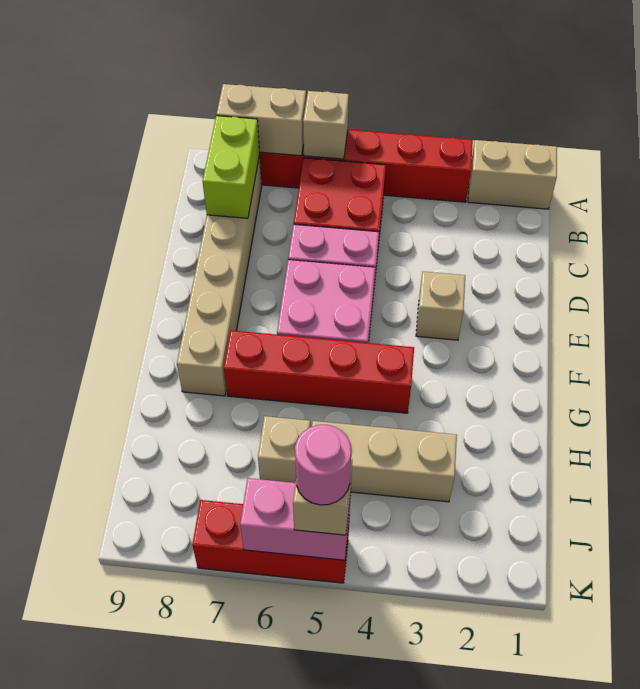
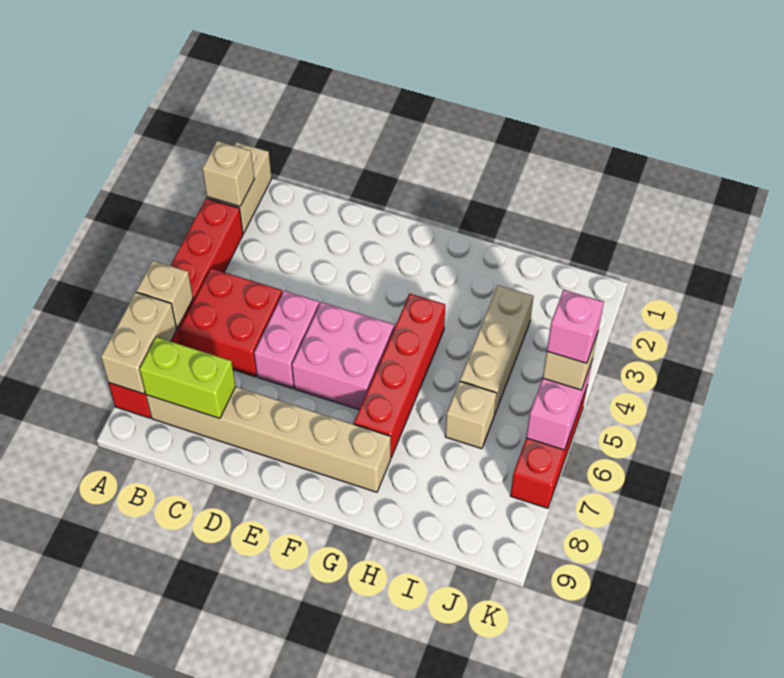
tan 1x1 brick [416,272,465,340] -> tan 1x1 brick moved to [202,141,254,206]
pink 1x1 round brick [295,425,351,505] -> pink 1x1 brick [547,290,604,363]

